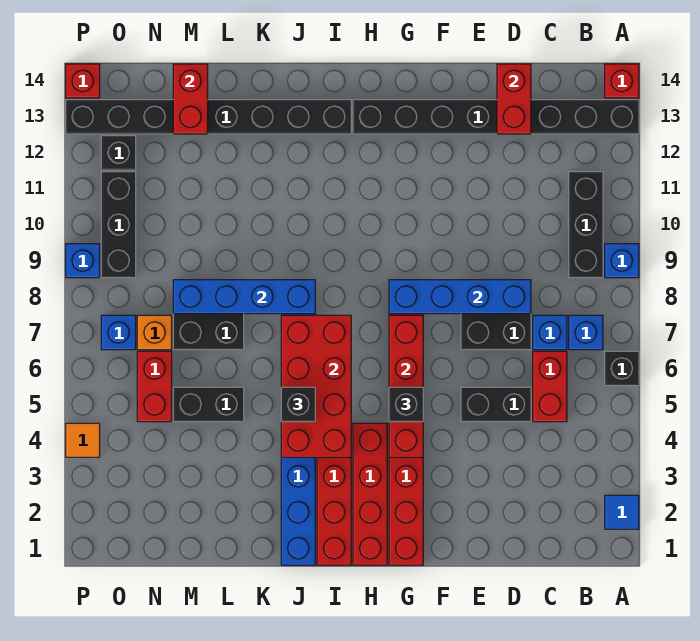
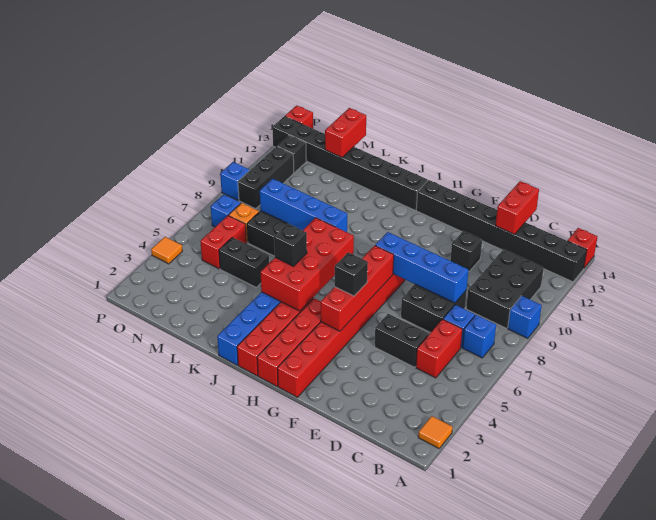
blue 1x1 tile [605,495,639,529] -> orange 1x1 tile [418,416,453,448]
black 1x1 brick [605,351,639,386] -> black 1x1 brick moved to [450,231,482,272]
black 1x3 brick [569,172,603,278] -> black 2x3 brick [466,249,544,328]

